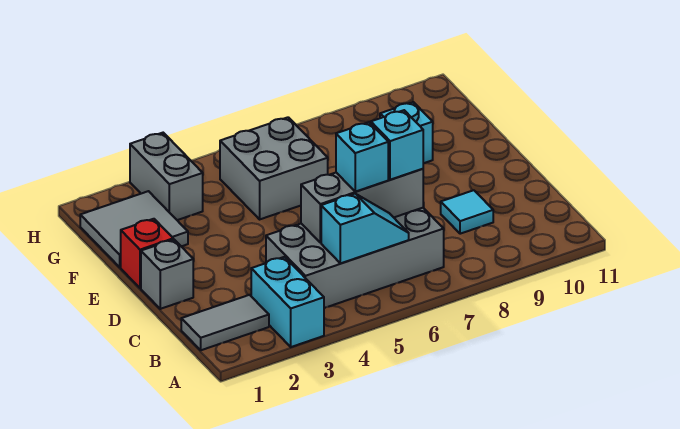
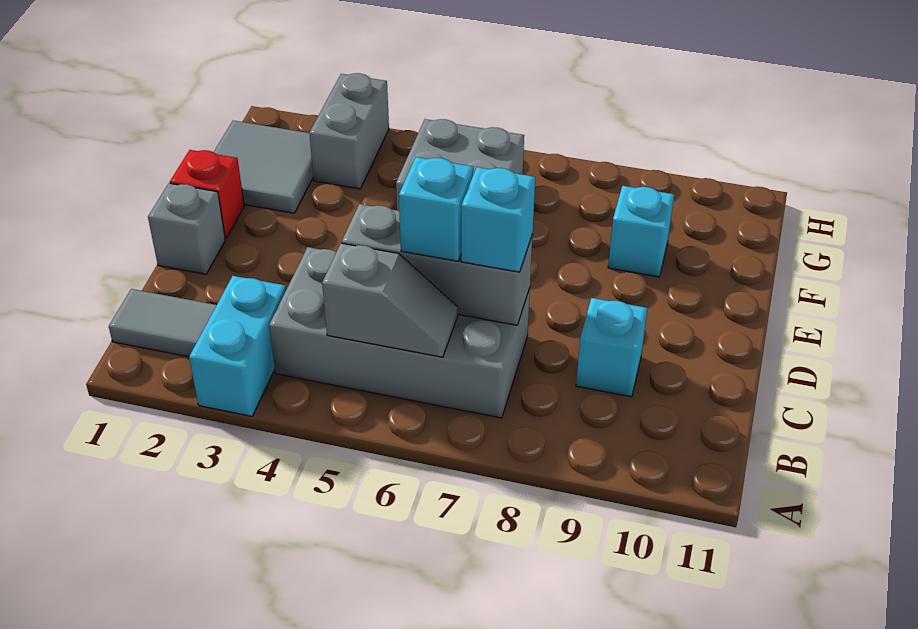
cyan 1x2 slope [321,194,409,263] -> grey 1x2 slope [322,243,458,357]
cyan 1x1 tile [441,190,493,234] -> cyan 1x1 brick [576,298,648,397]

